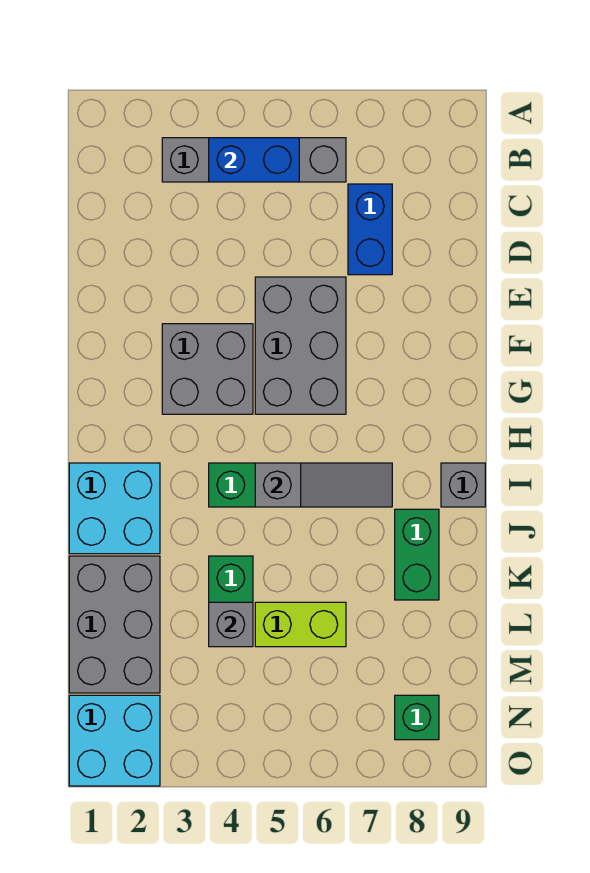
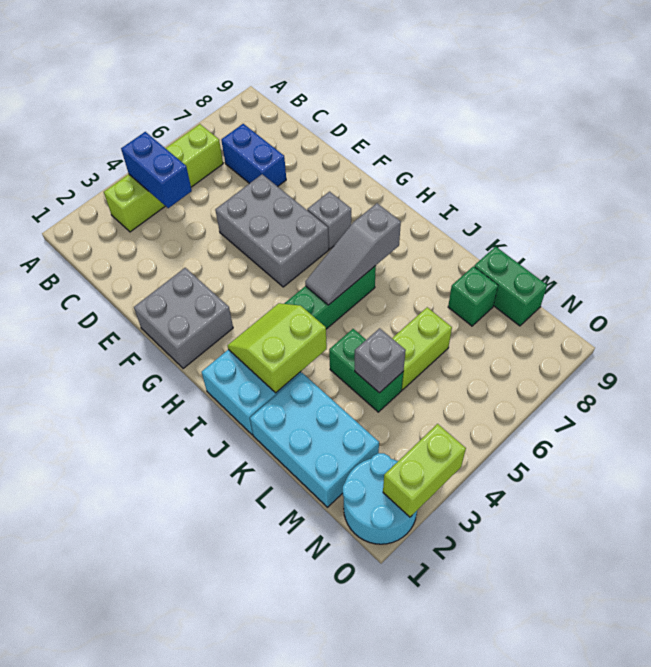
grey 1x4 brick [162,138,346,182] -> lime 1x4 brick [104,124,223,232]
blue 1x2 brick [209,138,299,182] -> blue 1x2 brick turned to [121,132,192,208]
grey 2x2 brick [162,324,253,414] -> grey 2x2 brick moved to [134,268,233,369]
none -> lime 2x2 slope [228,303,327,393]
grey 1x3 slope [255,463,392,507] -> grey 1x3 slope turned to [305,203,401,305]
grey 1x1 brick [441,463,485,507] -> grey 1x1 brick moved to [307,192,351,249]
green 1x2 brick [395,509,439,600] -> green 1x2 brick moved to [474,247,547,326]
grey 2x3 brick [69,556,160,693] -> cyan 2x3 brick [250,373,379,507]
cyan 2x2 brick [69,695,160,786] -> cyan 2x2 round brick [343,453,417,544]
green 1x1 brick [395,695,439,740] -> green 1x1 brick moved to [448,266,498,326]
none -> lime 1x2 brick [383,424,466,517]

